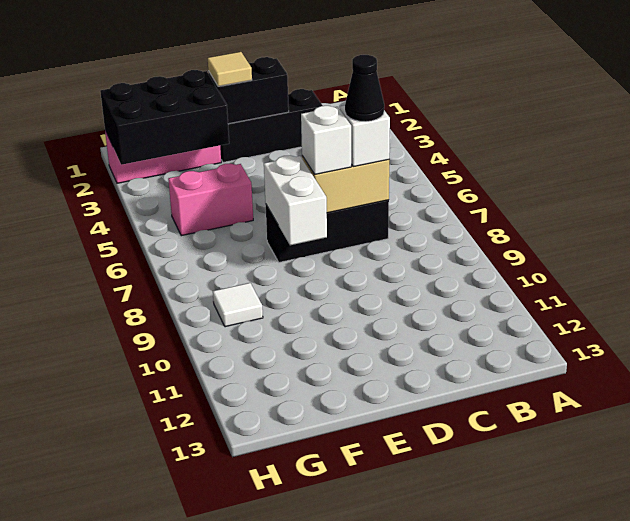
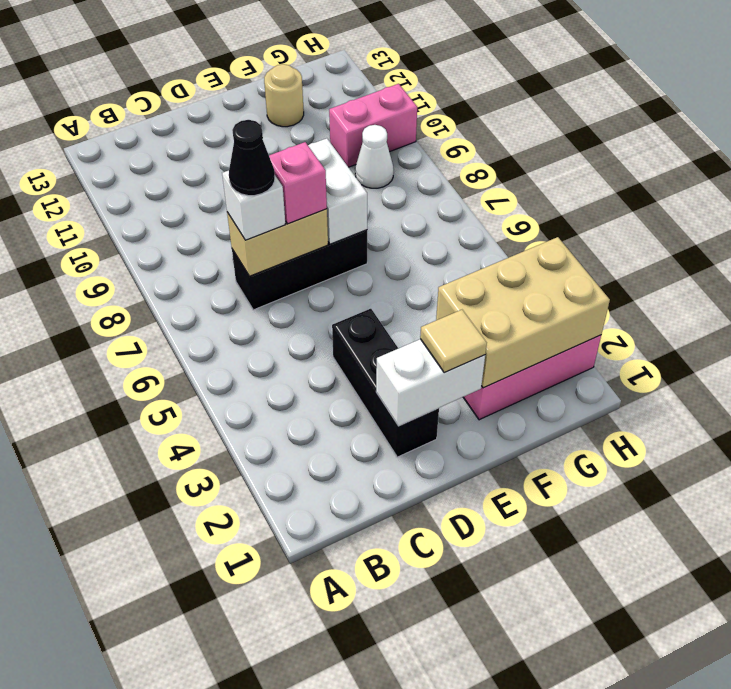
black 1x3 brick [220,89,323,162] -> black 1x3 brick turned to [332,309,439,457]
black 1x2 brick [208,57,289,124] -> white 1x2 brick [376,339,485,426]
white 1x1 brick [301,106,351,174] -> pink 1x1 brick [269,142,327,224]
black 2x3 brick [100,70,229,165] -> tan 2x3 brick [436,237,610,388]
pink 1x2 brick [168,164,253,236] -> pink 1x2 brick moved to [329,84,417,167]
none -> tan 1x1 round brick [264,64,304,127]
white 1x1 tile [213,283,263,327] -> white 1x1 cone [355,125,394,188]

